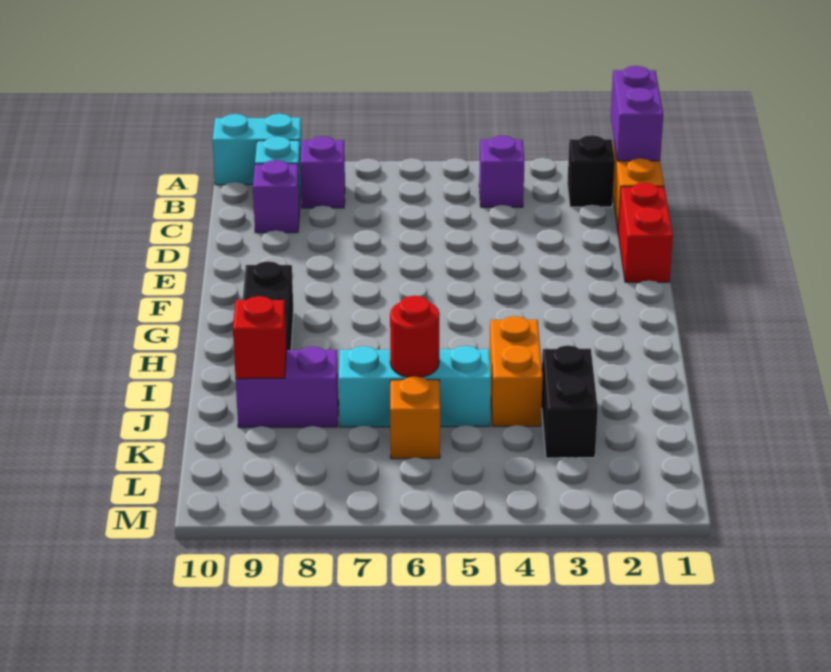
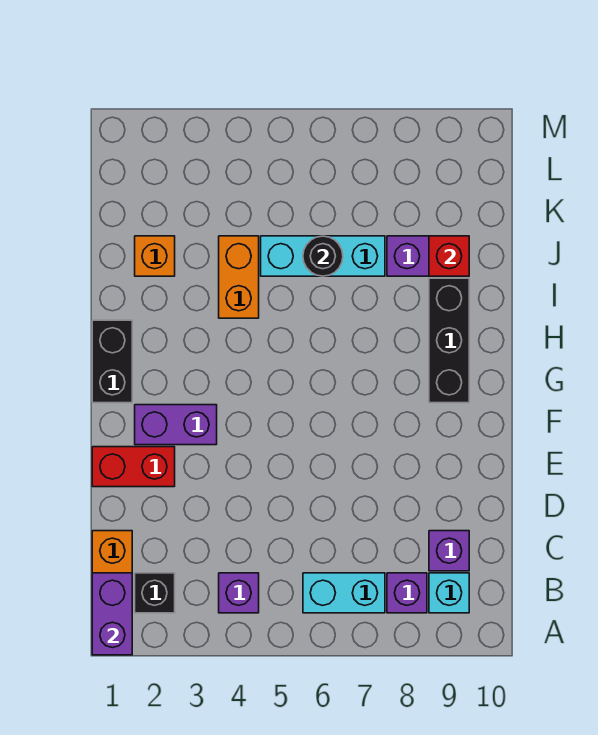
cyan 1x2 brick [213,114,302,185] -> cyan 1x2 brick moved to [303,573,385,613]
red 1x2 brick [618,183,673,282] -> red 1x2 brick turned to [92,447,175,487]
none -> purple 1x2 brick [135,405,217,445]
black 1x2 brick [542,345,598,458] -> black 1x2 brick moved to [92,320,132,403]
red 1x1 round brick [390,296,439,377] -> black 1x1 round brick [303,236,343,276]
orange 1x1 brick [390,376,440,459] -> orange 1x1 brick moved to [135,236,175,276]

